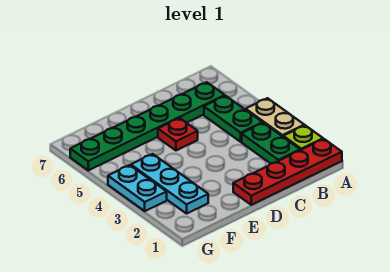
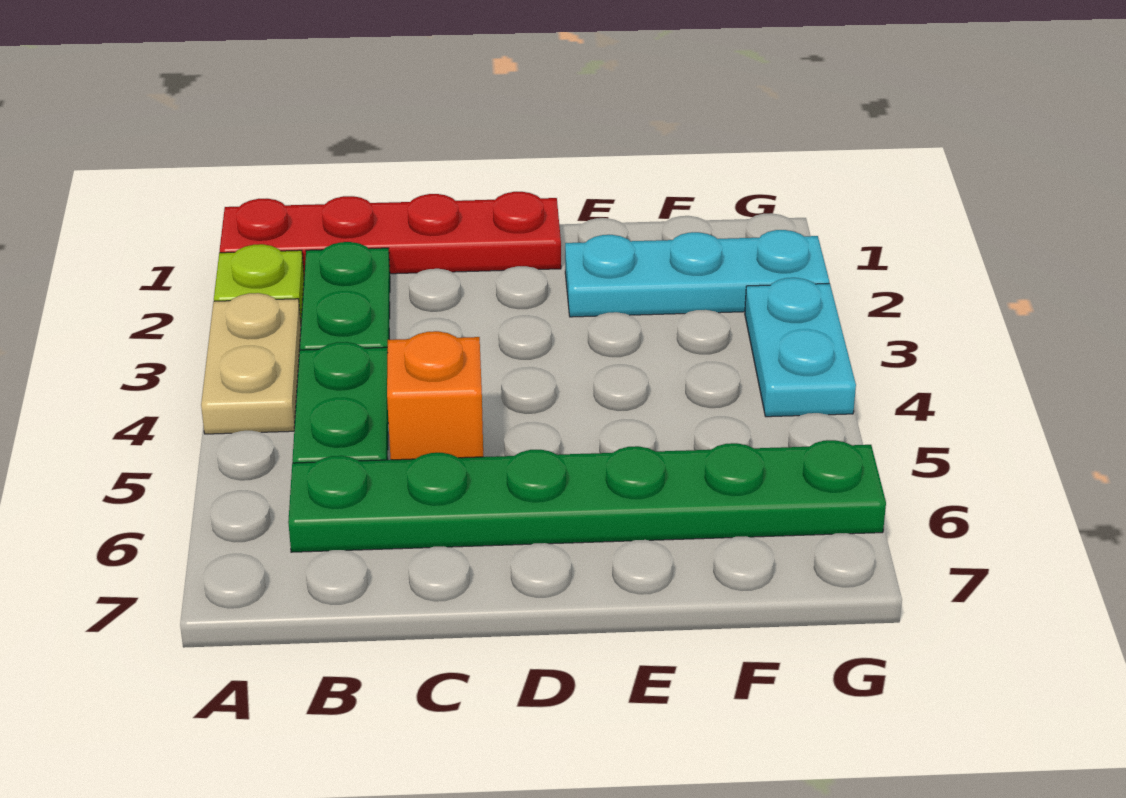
none -> orange 1x1 brick [387,331,483,460]
red 1x1 plate [158,118,198,150] -> none
cyan 1x3 plate [131,154,208,214] -> cyan 1x3 plate turned to [565,230,829,317]

